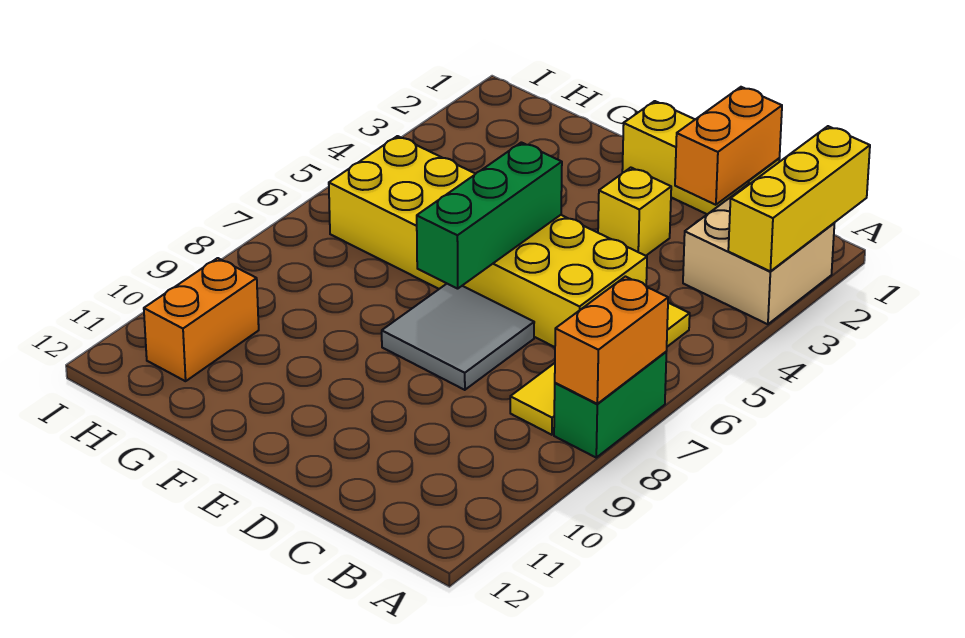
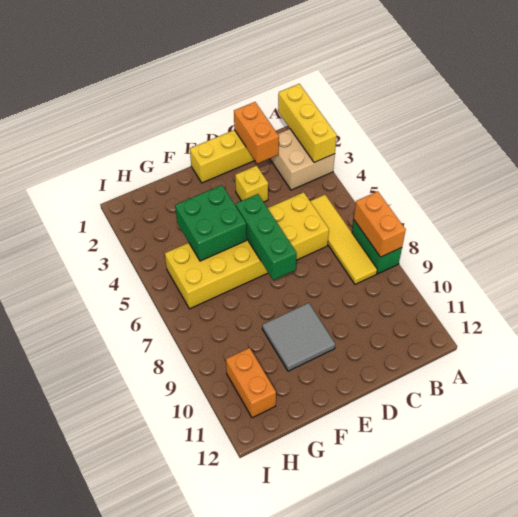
grey 2x2 tile [382,284,534,390] -> grey 2x2 tile moved to [262,303,335,371]
none -> green 2x2 brick [175,185,247,261]

